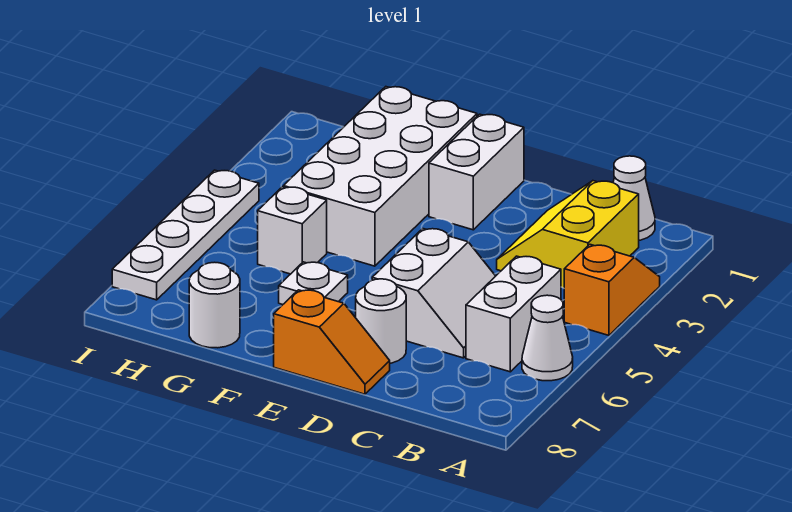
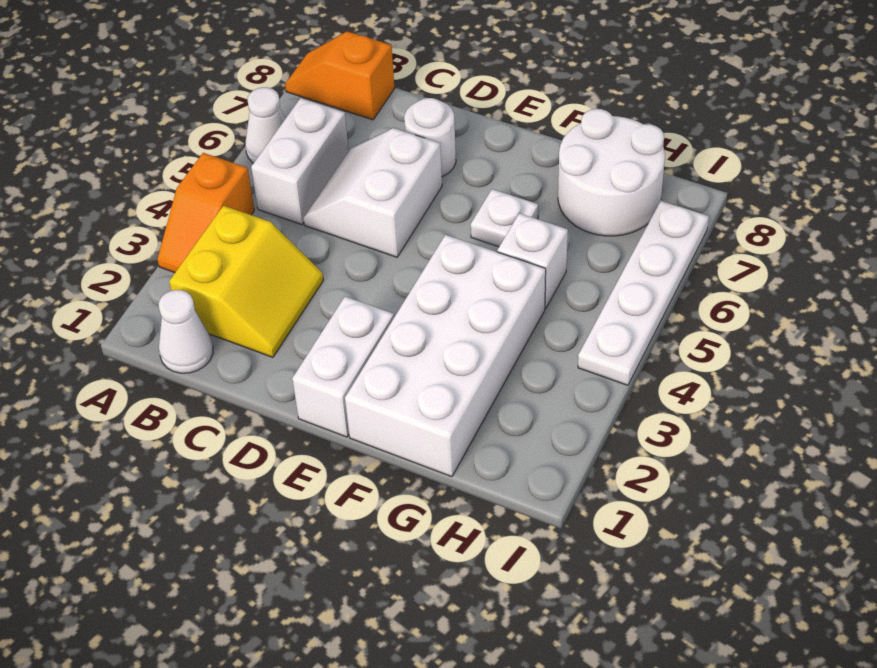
orange 1x2 slope [274,290,390,394] -> orange 1x2 slope moved to [285,31,395,120]
white 1x1 round brick [189,262,240,348] -> white 2x2 round brick [558,109,665,236]

